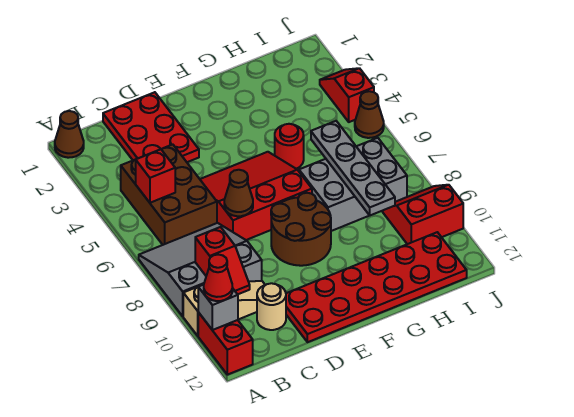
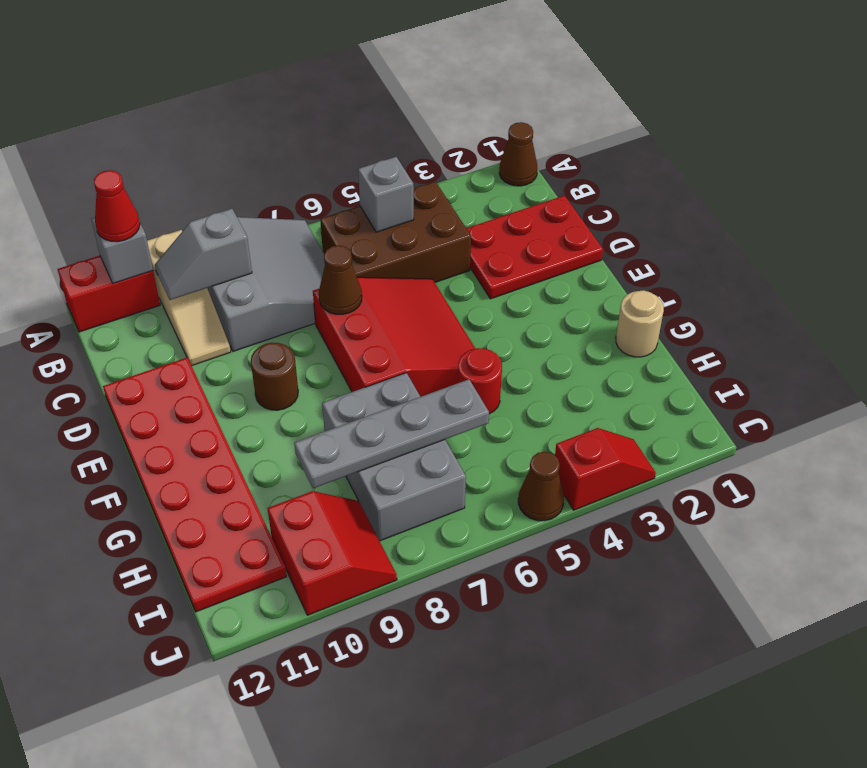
red 1x1 brick [136,149,175,203] -> grey 1x1 brick [358,157,414,232]
red 1x2 slope [195,227,250,294] -> grey 1x2 slope [155,209,252,300]
tan 1x1 round brick [257,283,286,330] -> tan 1x1 round brick moved to [616,290,664,357]
brown 2x2 round brick [271,193,331,266] -> brown 1x1 round brick [251,343,298,410]

